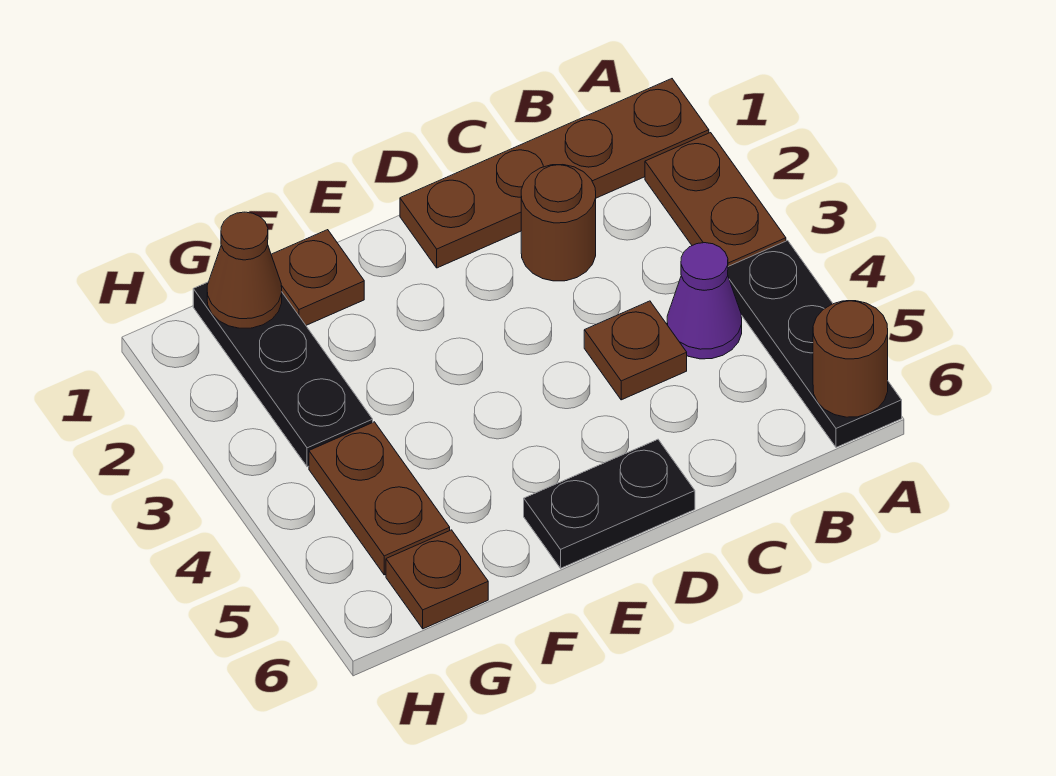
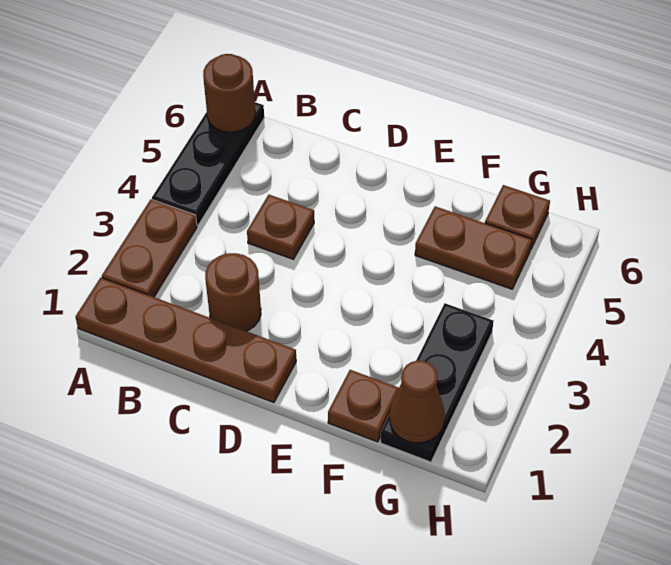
purple 1x1 cone [667,243,742,359] -> none
black 1x2 plate [524,439,695,568] -> none
brown 1x2 plate [309,422,450,575] -> brown 1x2 plate turned to [415,206,532,289]

